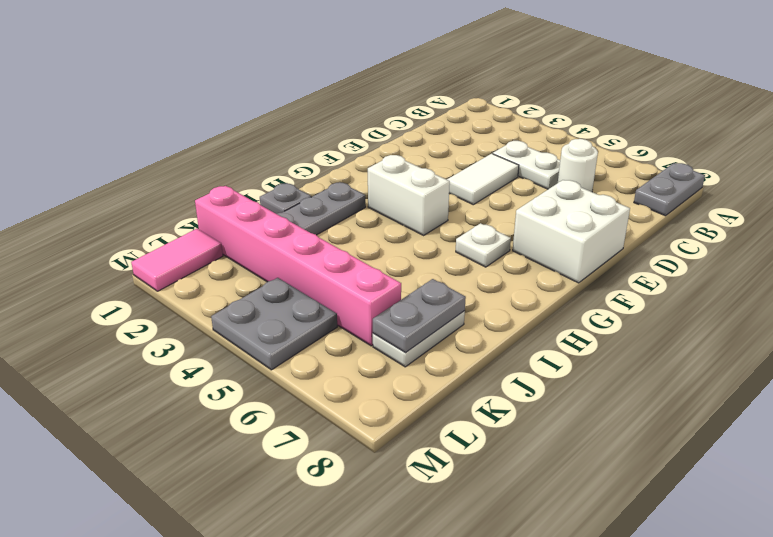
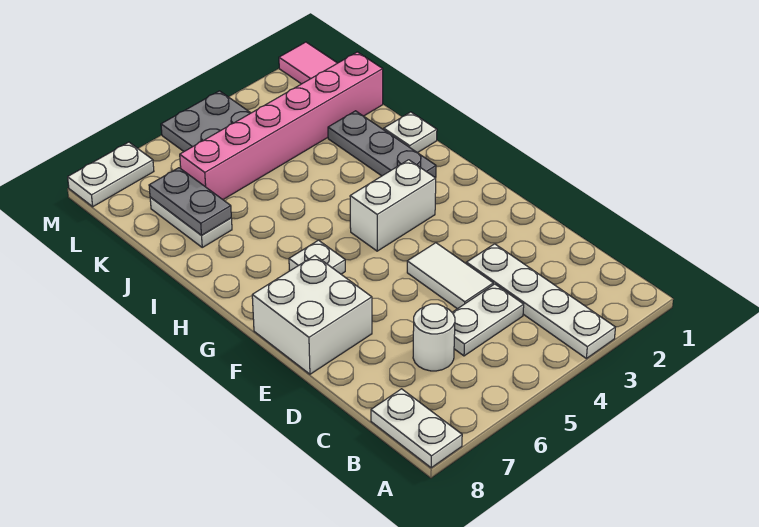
none -> white 1x4 plate [466,244,615,358]
grey 1x2 plate [634,163,705,216] -> white 1x2 plate [371,389,462,468]
grey 1x1 plate [260,183,311,214] -> white 1x1 plate [383,112,437,153]
none -> white 1x2 plate [68,142,154,207]

